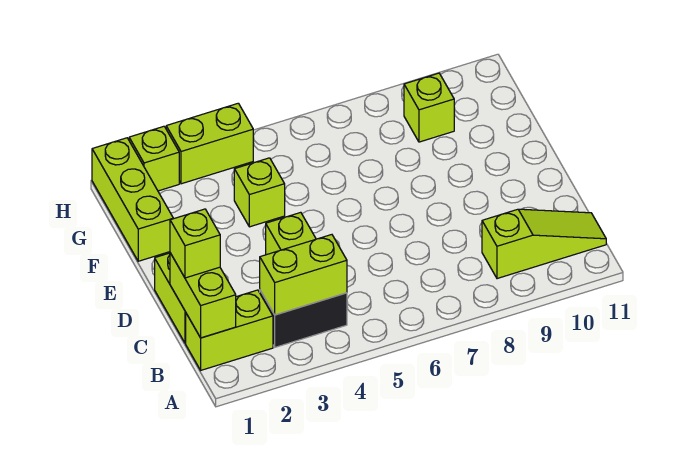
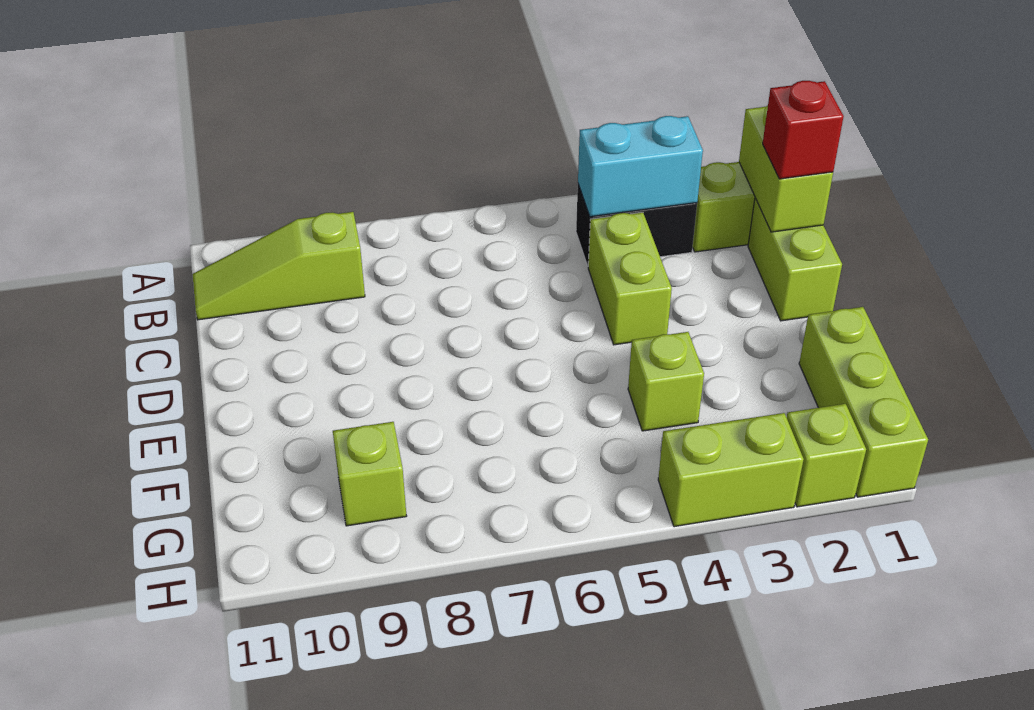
lime 1x2 brick [260,235,347,315] -> cyan 1x2 brick [578,116,703,217]
lime 1x1 brick [170,209,220,278] -> red 1x1 brick [763,81,844,179]

